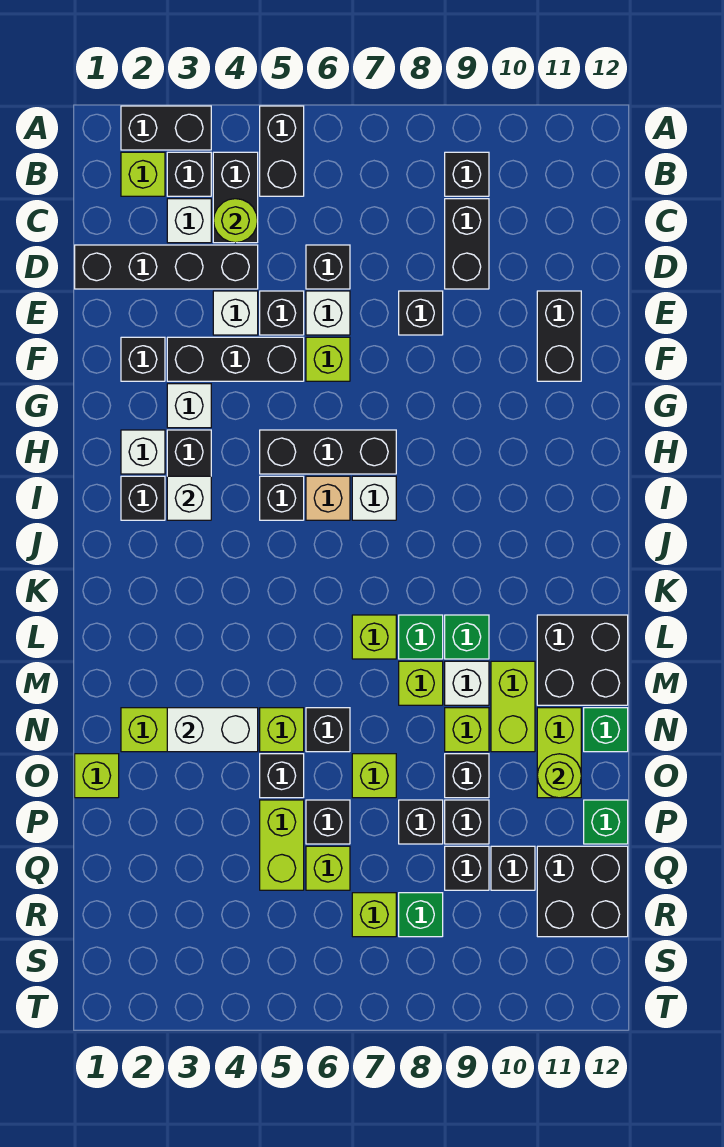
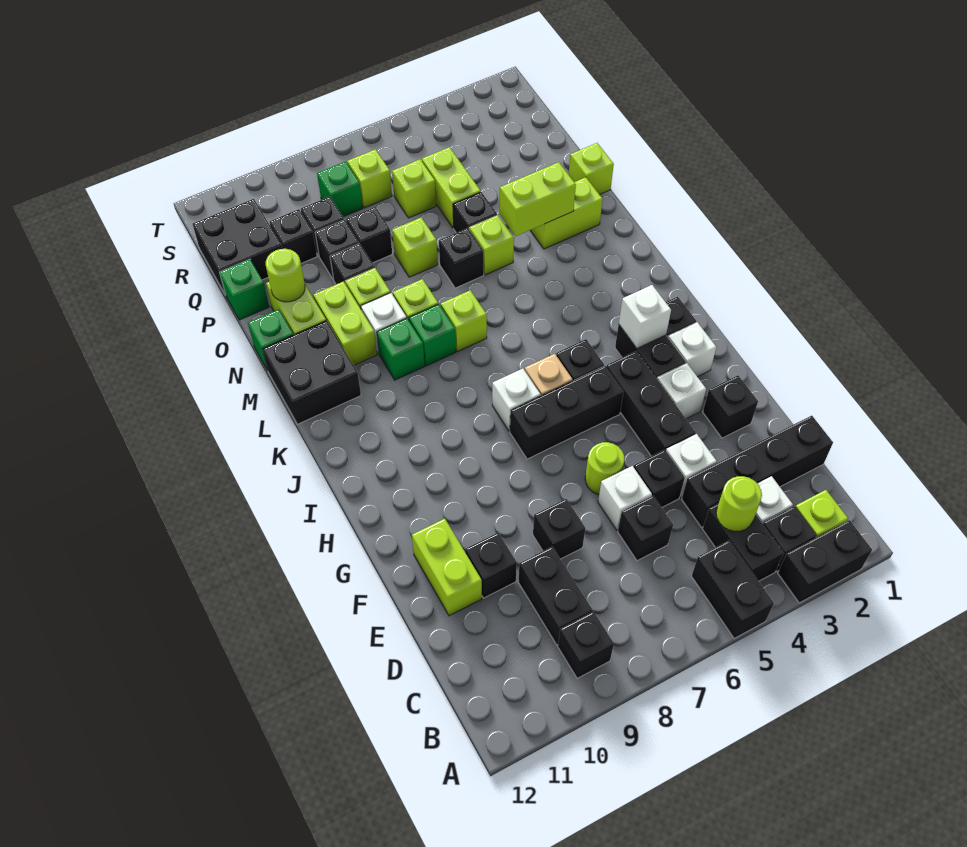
black 1x2 brick [537,291,581,381] -> lime 1x2 brick [412,519,482,616]
black 1x3 brick [167,337,304,381] -> black 1x3 brick turned to [606,351,696,456]
lime 1x1 brick [306,337,350,381] -> lime 1x1 round brick [585,442,625,494]
white 1x2 brick [167,708,258,752] -> lime 1x2 brick [499,162,576,236]
black 1x1 brick [306,800,350,844] -> black 1x1 brick moved to [465,533,517,598]

